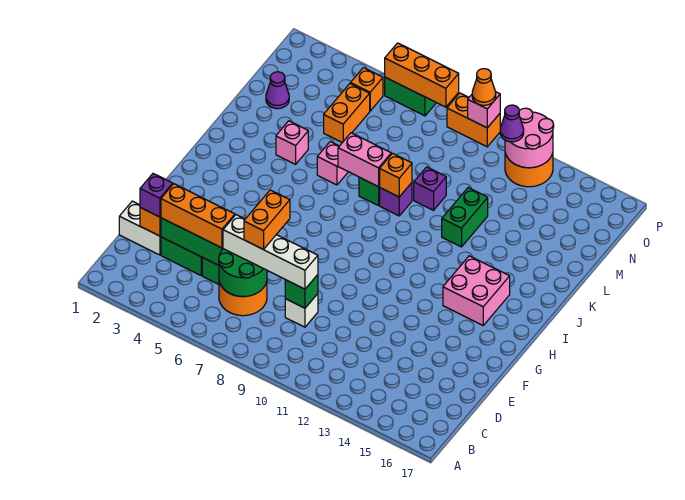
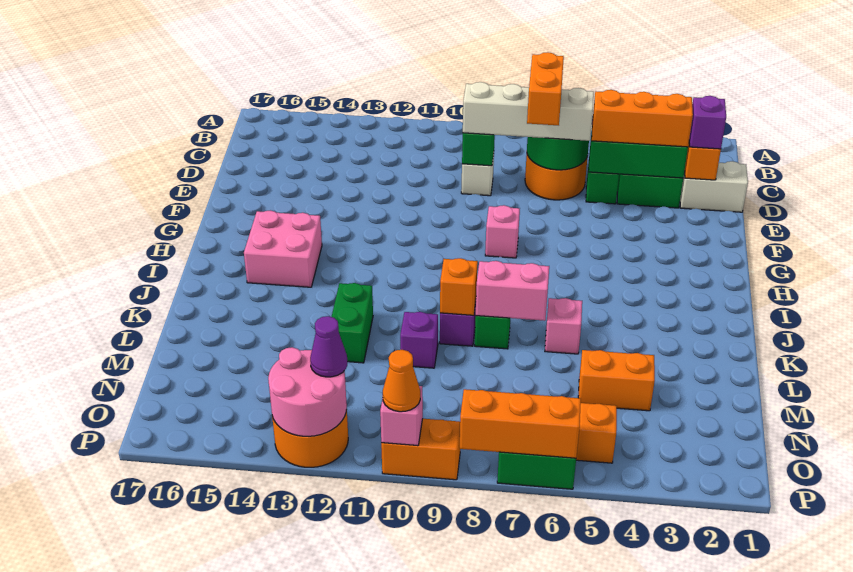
pink 1x1 brick [276,121,308,164] -> pink 1x1 brick moved to [485,205,520,258]
purple 1x1 cone [266,72,289,109] -> none
orange 1x2 brick [324,84,370,143] -> orange 1x2 brick turned to [578,350,655,411]

